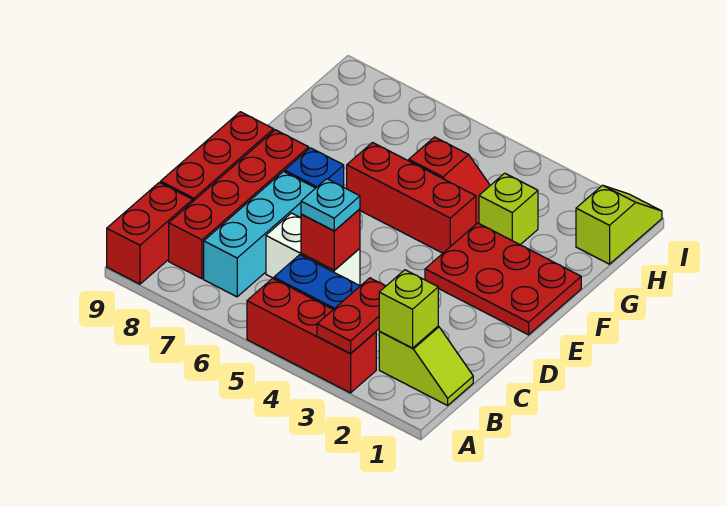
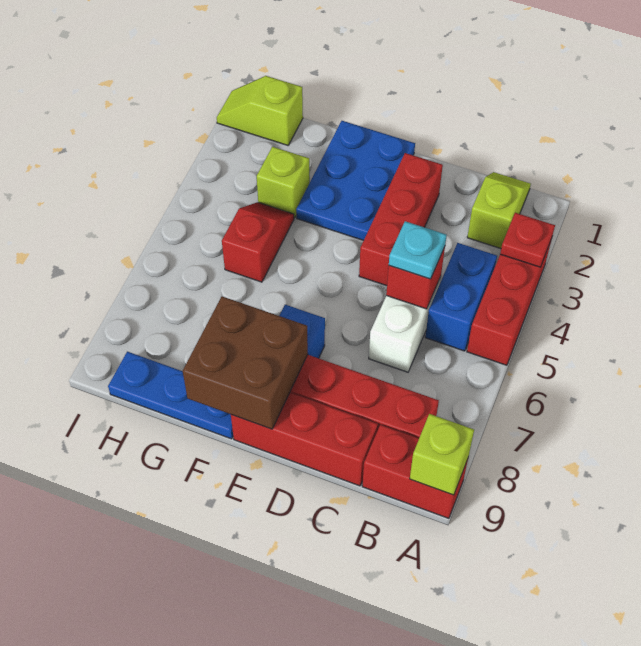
red 1x2 plate [317,278,386,354] -> red 1x1 plate [500,213,555,267]
lime 1x1 brick [379,270,438,348] -> lime 1x1 brick moved to [410,414,474,495]
cyan 1x3 brick [204,172,315,297] -> none
red 2x3 plate [425,223,581,335] -> blue 2x3 plate [296,121,415,241]
none -> brown 2x2 brick [183,296,308,429]
red 1x3 brick [347,143,476,253] -> red 1x3 brick moved to [359,153,443,286]
none -> blue 1x3 plate [108,352,233,439]

